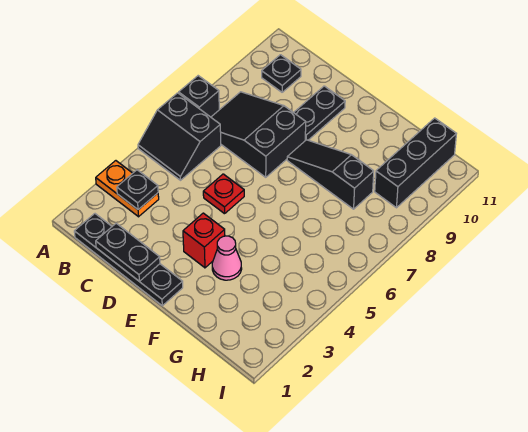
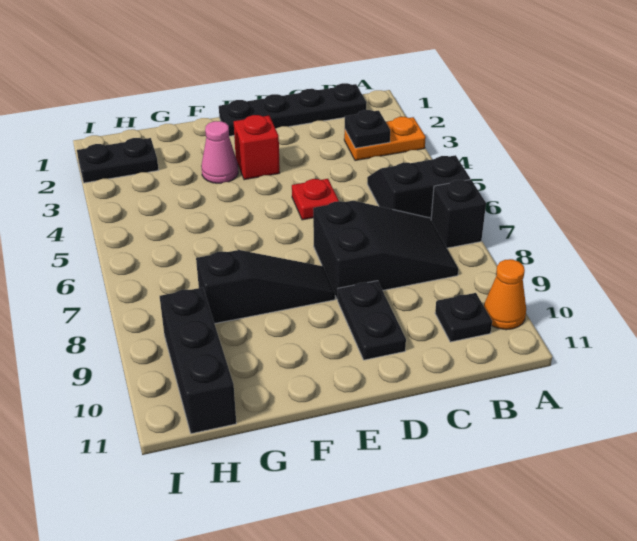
none -> orange 1x1 cone [484,259,526,330]
black 1x2 plate [96,223,160,281] -> black 1x2 plate moved to [77,138,158,183]

